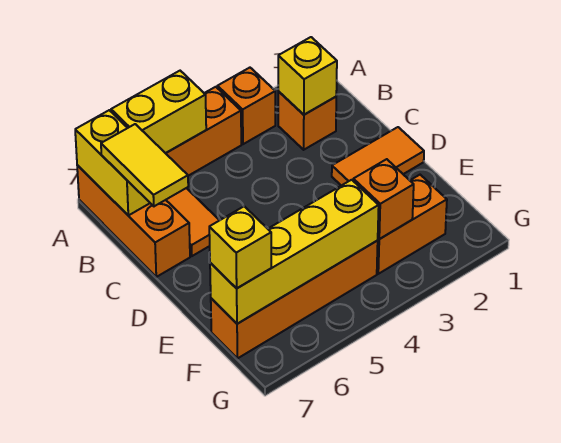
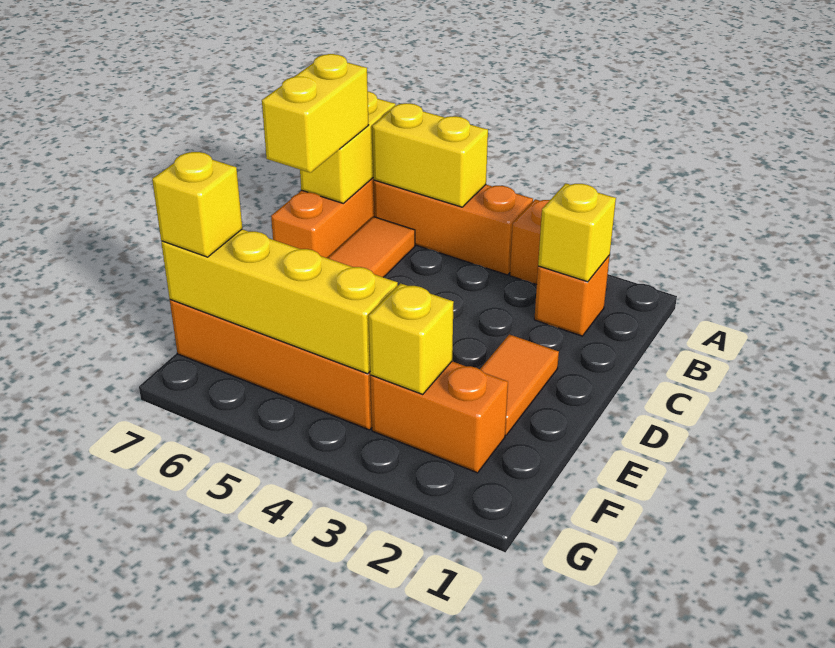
yellow 1x2 tile [101,124,188,206] -> yellow 1x2 brick [262,54,368,173]
orange 1x2 tile [332,127,424,186] -> orange 1x2 tile turned to [480,334,559,435]
orange 1x1 brick [353,159,414,239] -> yellow 1x1 brick [369,283,454,394]

